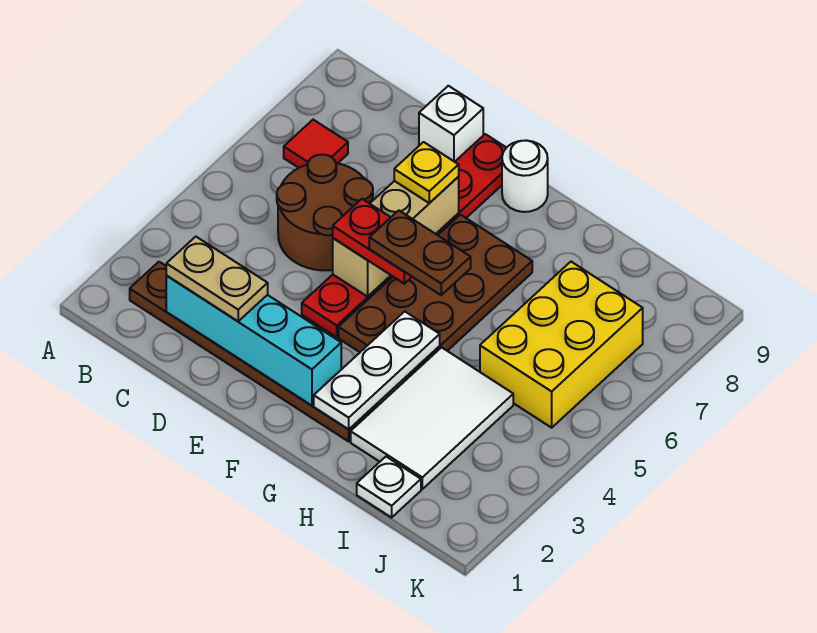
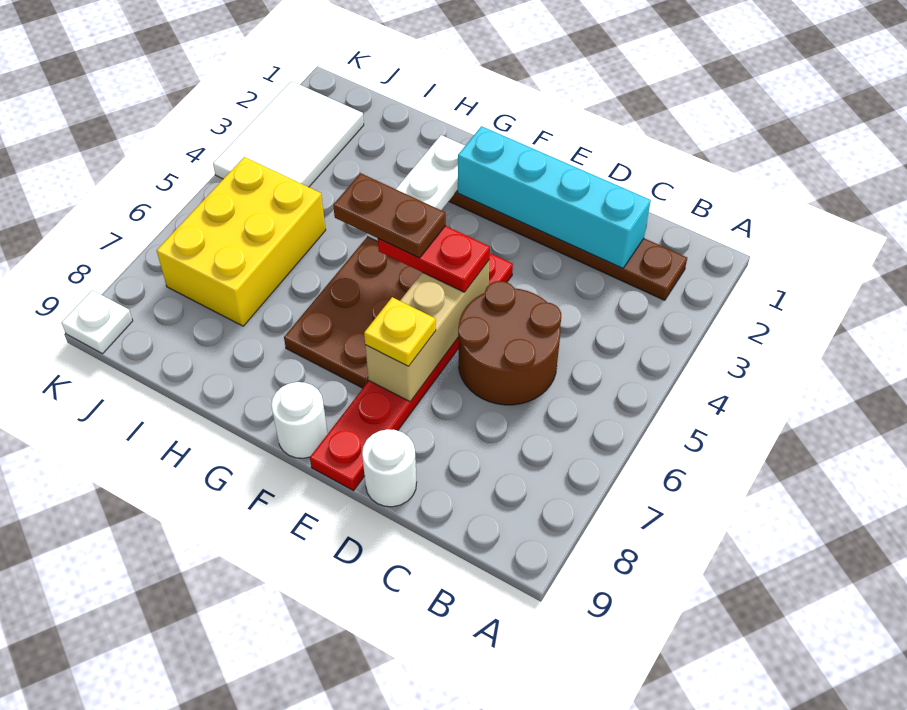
red 1x1 tile [284,120,348,168] -> none
tan 1x2 plate [166,237,268,321] -> none
white 1x1 brick [419,86,483,162] -> white 1x1 round brick [362,429,417,507]
white 2x3 tile [351,347,513,489] -> white 2x3 tile moved to [213,81,364,187]
white 1x1 plate [357,457,421,518] -> white 1x1 plate moved to [62,290,133,354]

